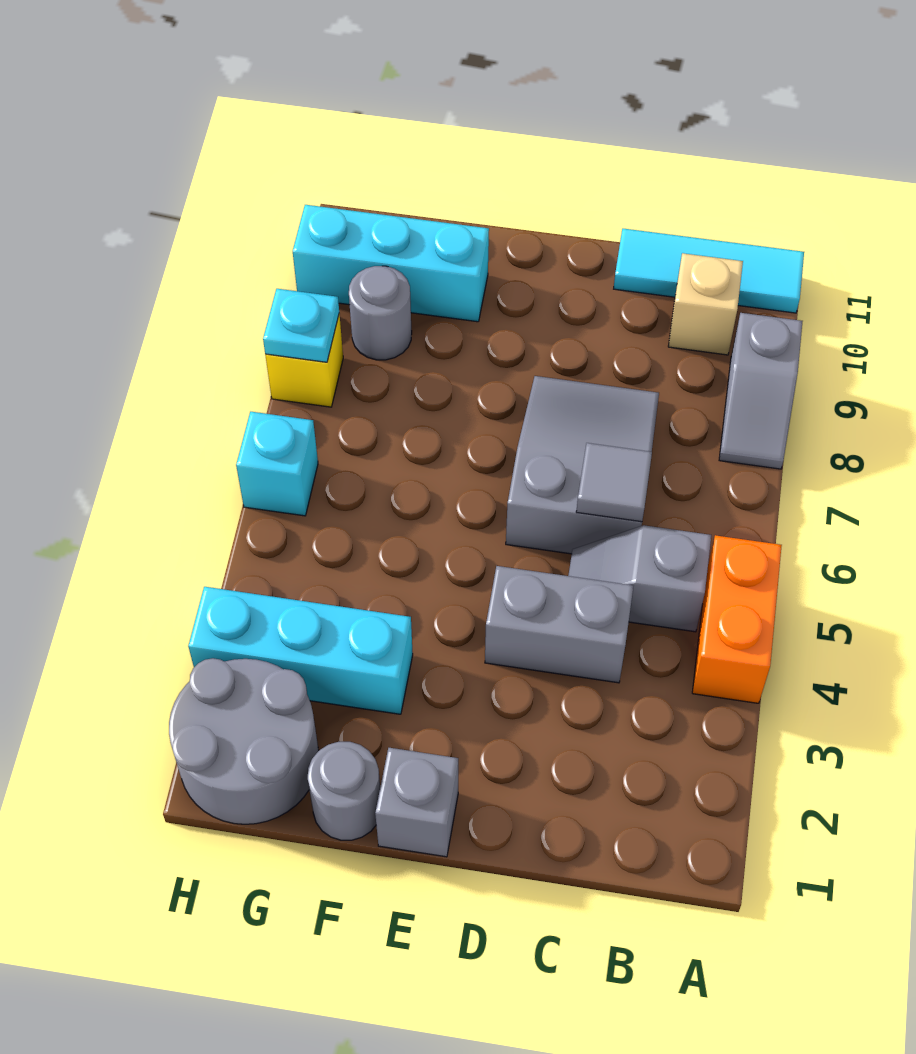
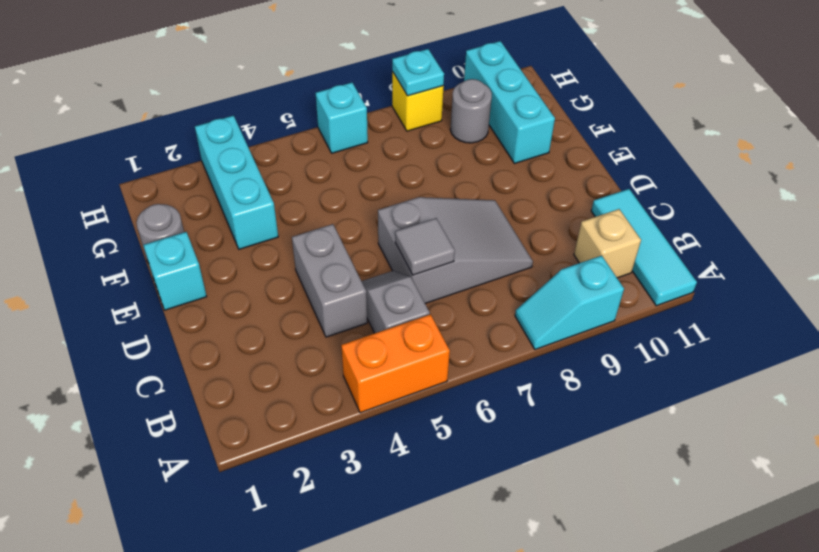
grey 1x2 slope [719,313,803,469] -> cyan 1x2 slope [515,256,624,349]
grey 1x1 brick [375,748,458,857] -> cyan 1x1 brick [143,232,207,310]
grey 2x2 round brick [169,658,319,824] -> none

